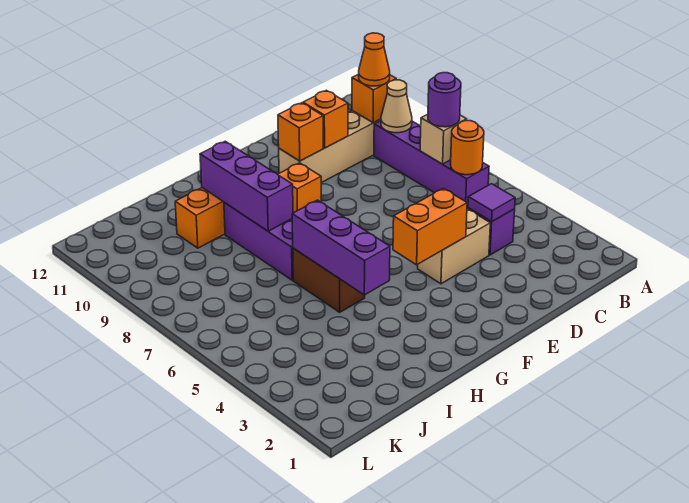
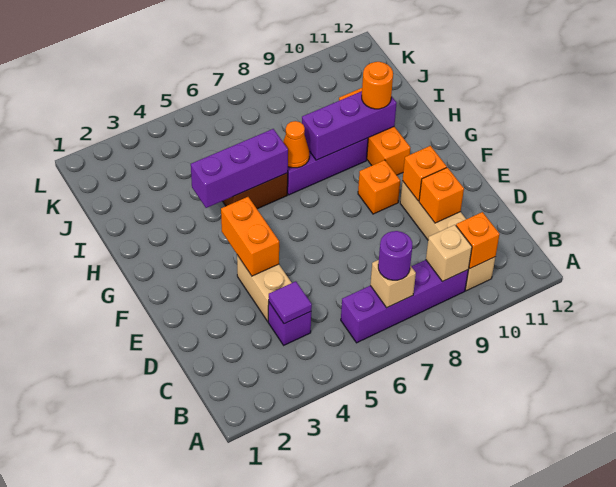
orange 1x1 round brick [451,121,484,175] -> orange 1x1 round brick moved to [362,62,393,109]
tan 1x1 cone [381,80,412,133] -> tan 1x1 brick [426,225,472,282]
orange 1x1 cone [359,33,390,86] -> orange 1x1 cone moved to [283,121,309,168]

